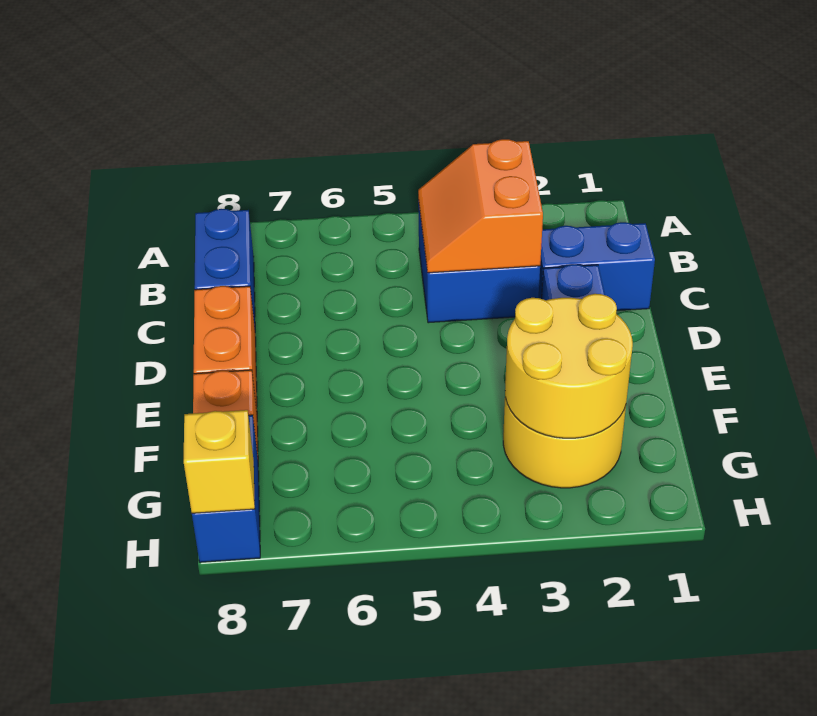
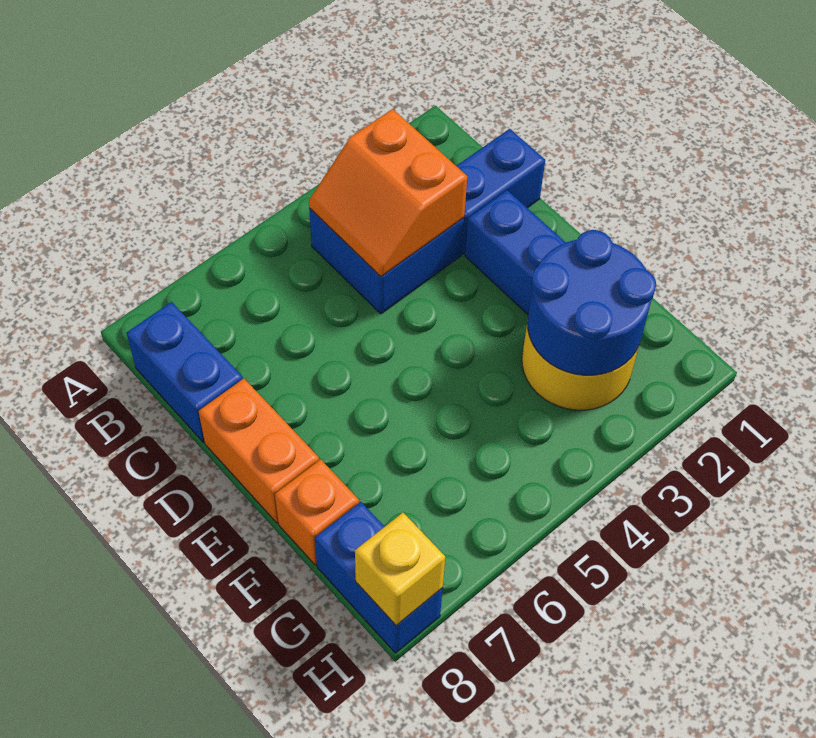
yellow 2x2 round brick [505,294,633,438] -> blue 2x2 round brick [527,230,656,375]

